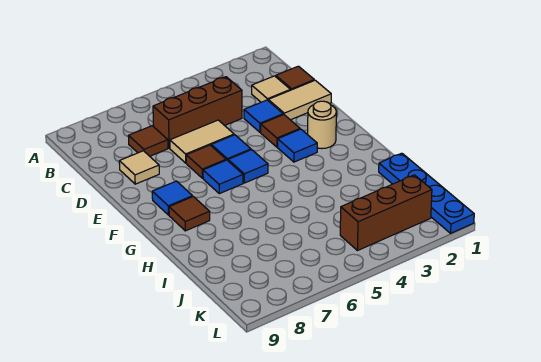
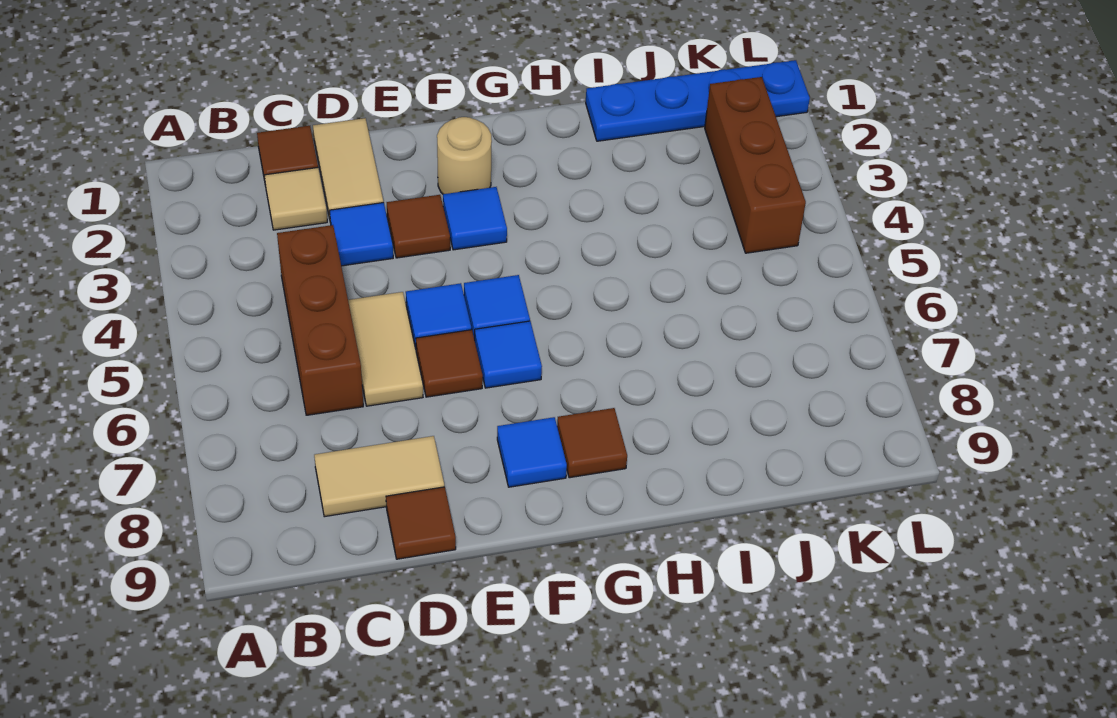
brown 1x1 tile [128,126,168,156] -> brown 1x1 tile moved to [386,487,456,559]
tan 1x1 tile [119,151,159,184] -> tan 1x2 tile [314,436,444,517]

